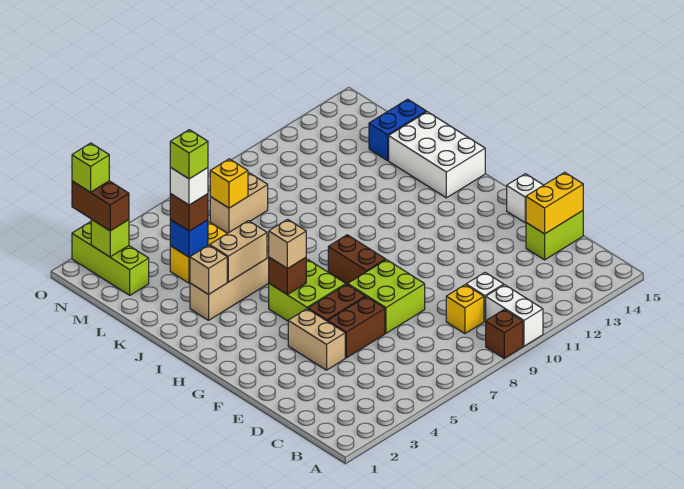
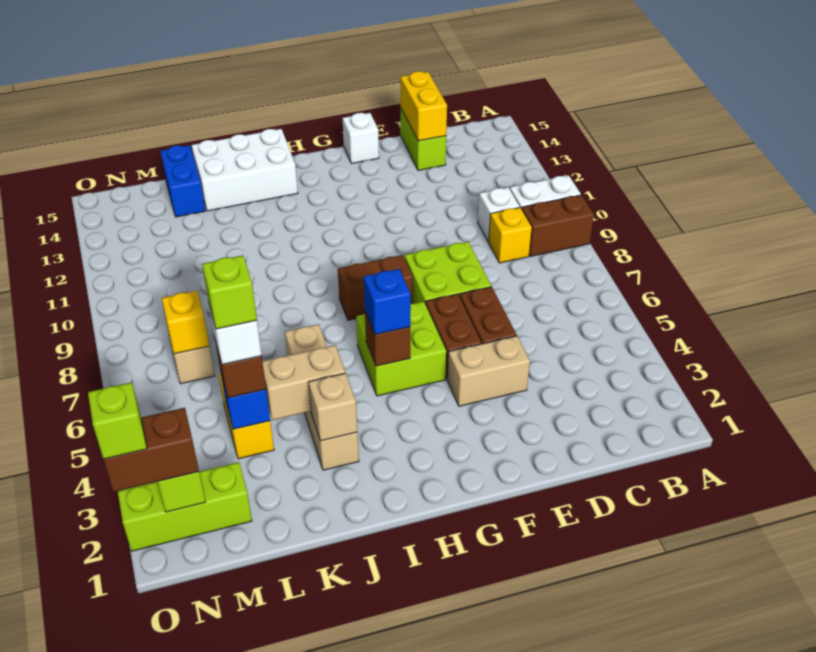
brown 1x1 brick [486,309,523,358] -> brown 1x2 brick [521,195,594,256]
tan 1x1 brick [269,219,306,269] -> blue 1x1 brick [364,269,411,335]
tan 1x2 brick [210,221,267,282] -> tan 1x2 brick turned to [262,345,345,420]

